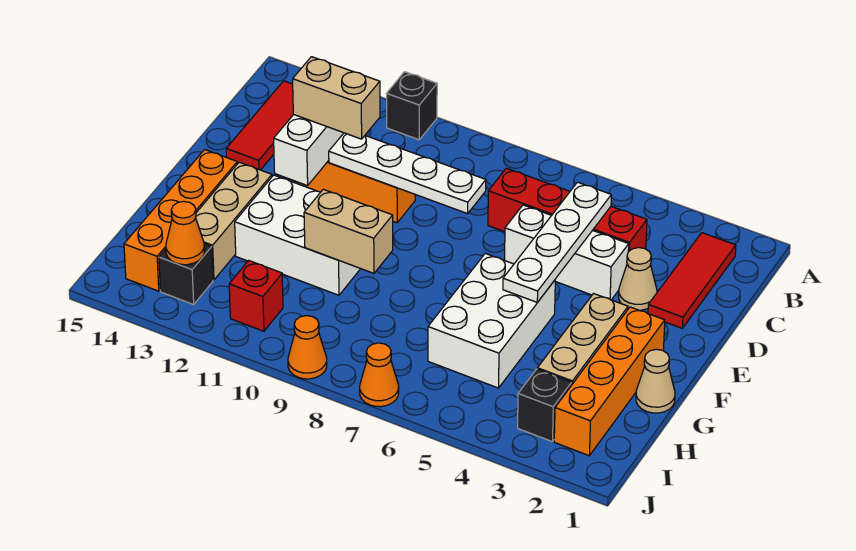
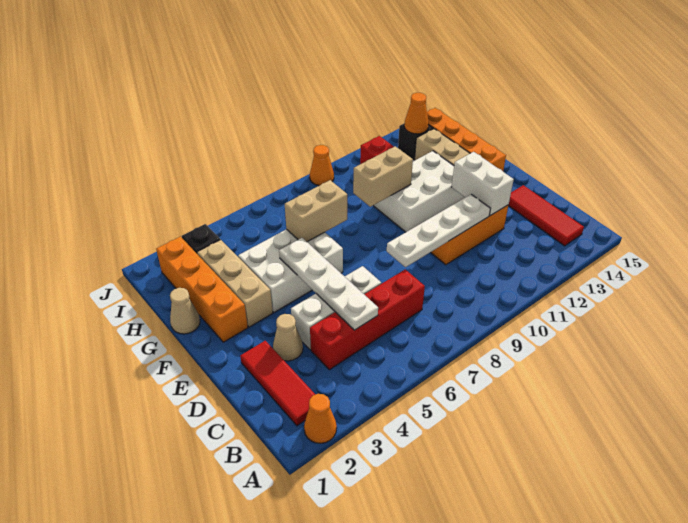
black 1x1 brick [386,72,437,140] -> none
tan 1x2 brick [293,57,380,139] -> tan 1x2 brick moved to [285,180,347,242]
white 2x3 brick [428,253,555,388] -> white 2x3 brick turned to [238,229,343,312]
orange 1x1 cone [360,343,399,407] -> orange 1x1 cone moved to [304,394,337,443]

